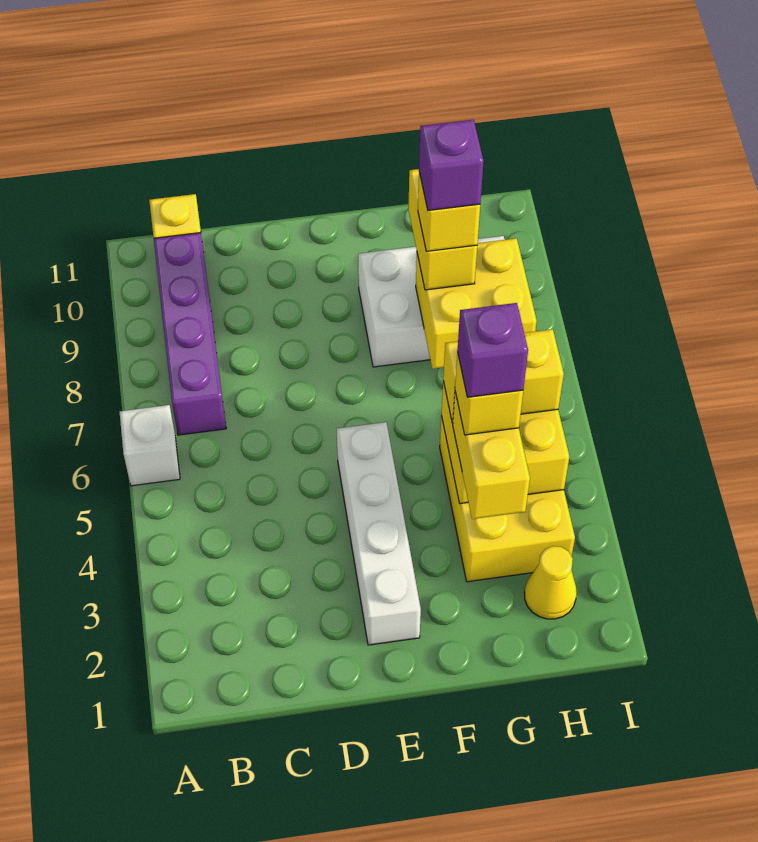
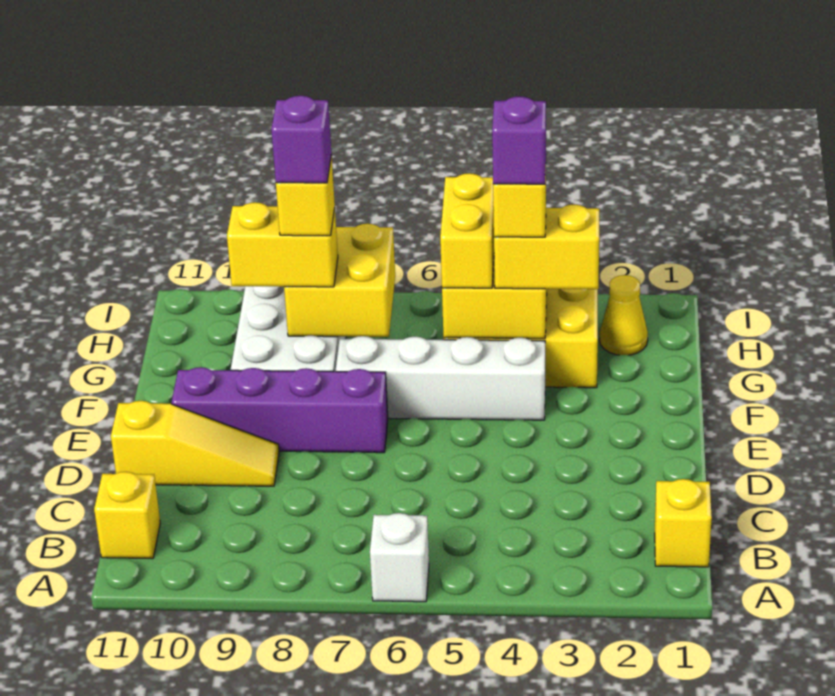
none -> yellow 1x1 brick [655,479,712,567]
purple 1x4 brick [154,233,226,435] -> purple 1x4 brick moved to [172,367,388,453]
none -> yellow 1x3 slope [111,401,279,486]
white 1x4 brick [337,422,421,645] -> white 1x4 brick moved to [336,336,545,420]

